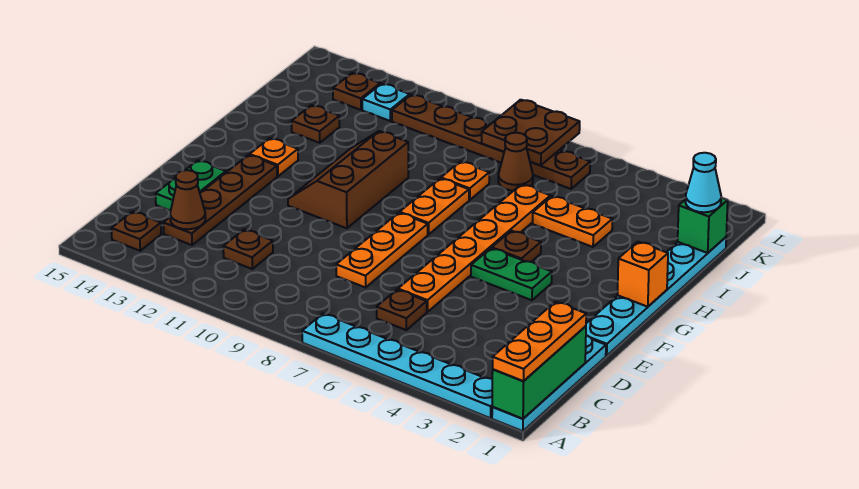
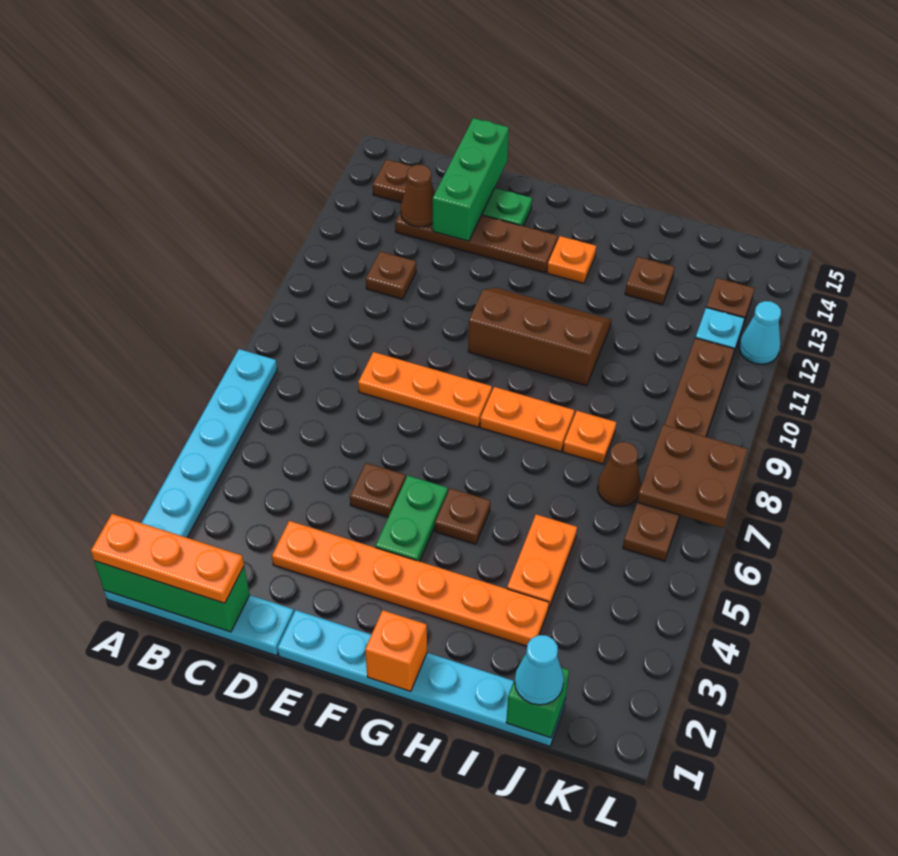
brown 1x1 plate [377,290,427,330] -> brown 1x1 plate moved to [350,463,406,517]
orange 1x6 plate [398,184,550,312] -> orange 1x6 plate moved to [272,521,549,646]
none -> green 1x3 brick [433,118,509,241]
none -> cyan 1x1 cone [739,301,781,364]

